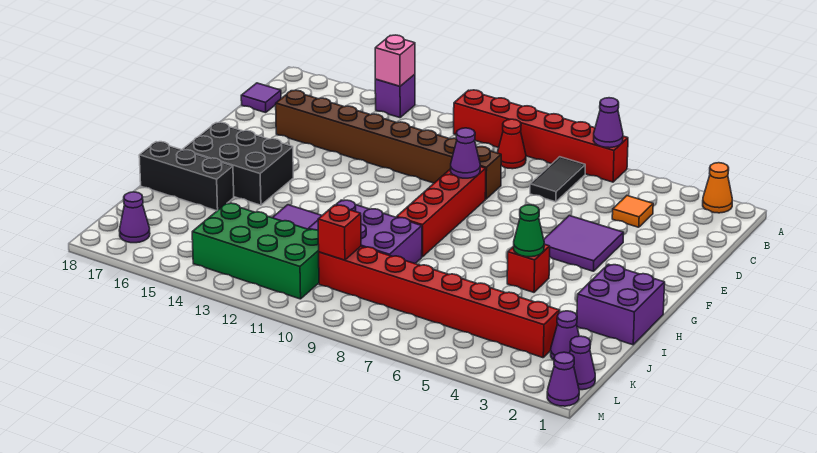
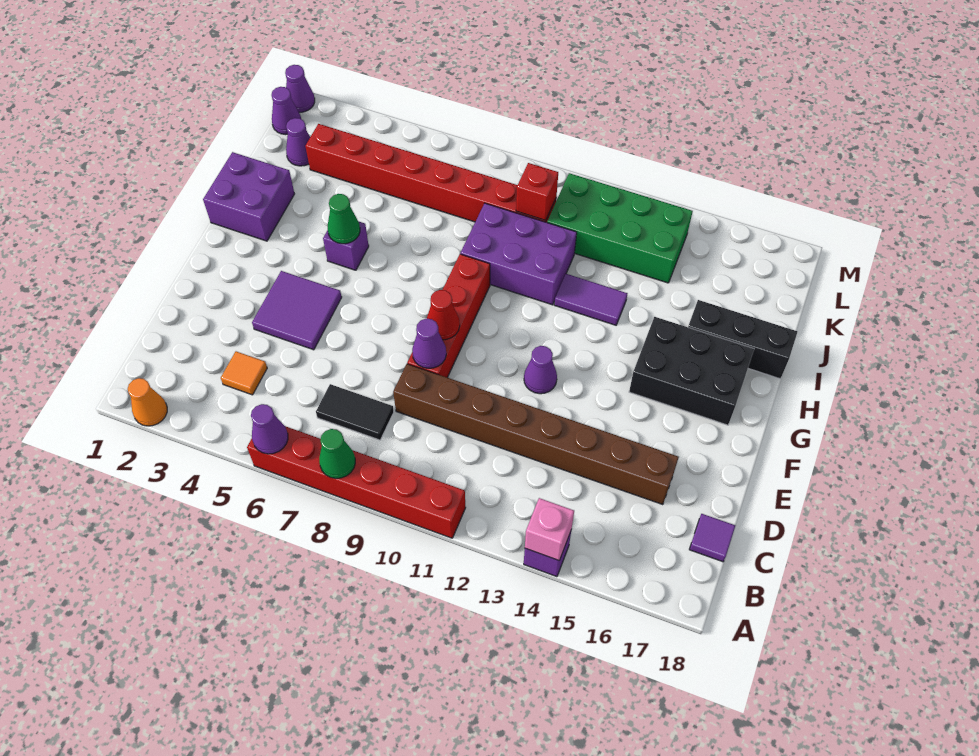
none -> green 1x1 cone [319,429,355,478]
black 1x2 tile [530,157,585,202] -> black 1x2 tile turned to [316,384,394,440]
red 1x1 cone [497,119,526,169] -> red 1x1 cone moved to [427,290,460,340]
red 1x1 brick [507,244,550,292] -> purple 1x1 brick [323,221,369,270]
purple 1x1 cone [119,192,150,243] -> purple 1x1 cone moved to [524,346,557,394]

